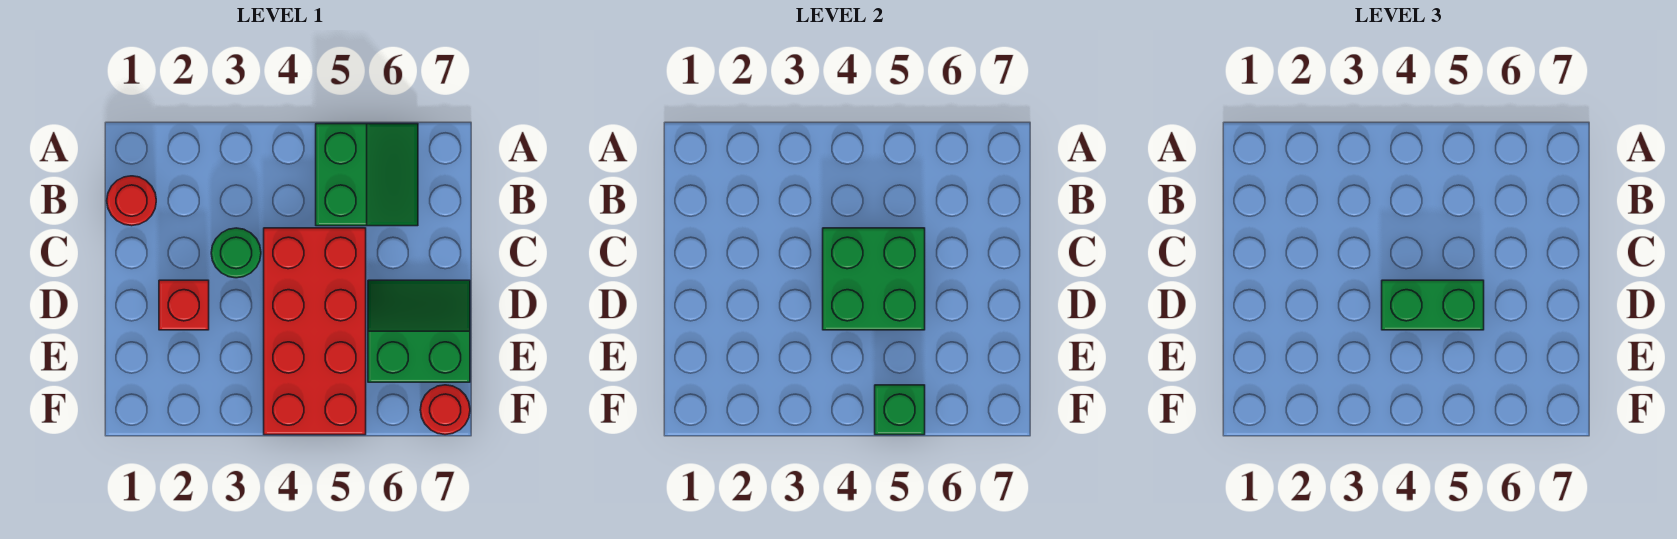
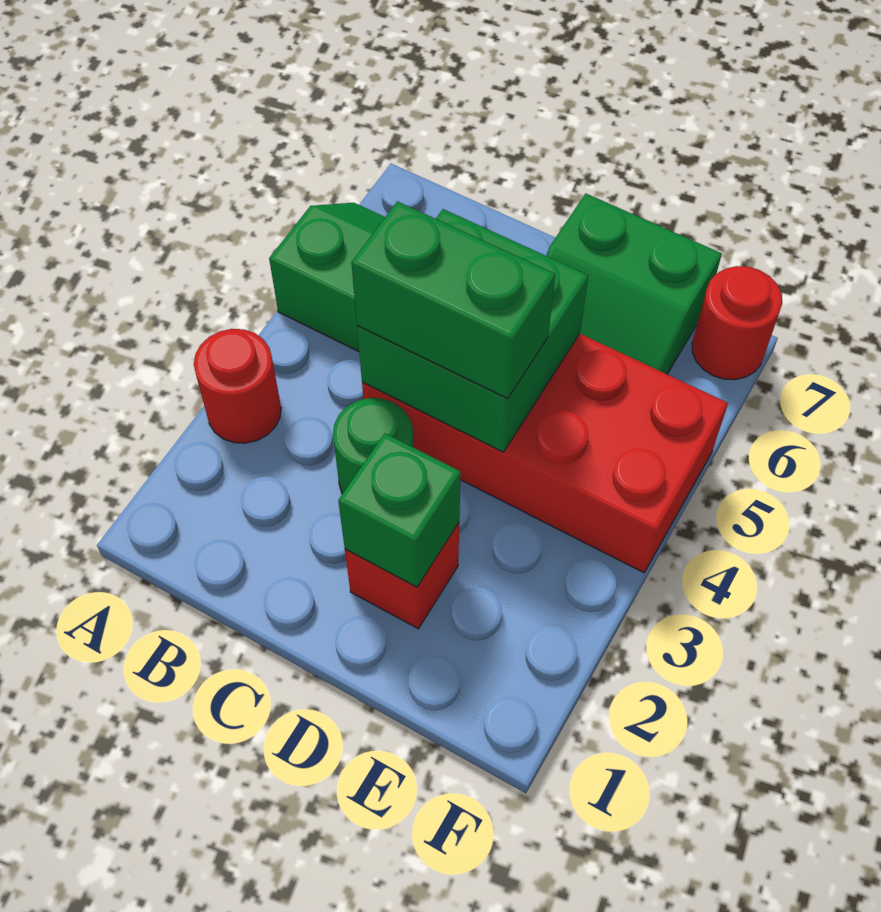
red 1x1 round brick [107,176,156,226] -> red 1x1 round brick moved to [194,329,281,443]
green 1x2 brick [1382,280,1484,330] -> green 1x2 brick turned to [351,201,555,399]
green 2x2 slope [368,280,470,382] -> green 2x2 slope turned to [546,194,722,374]
green 1x1 brick [875,385,925,435] -> green 1x1 brick moved to [338,433,461,587]

